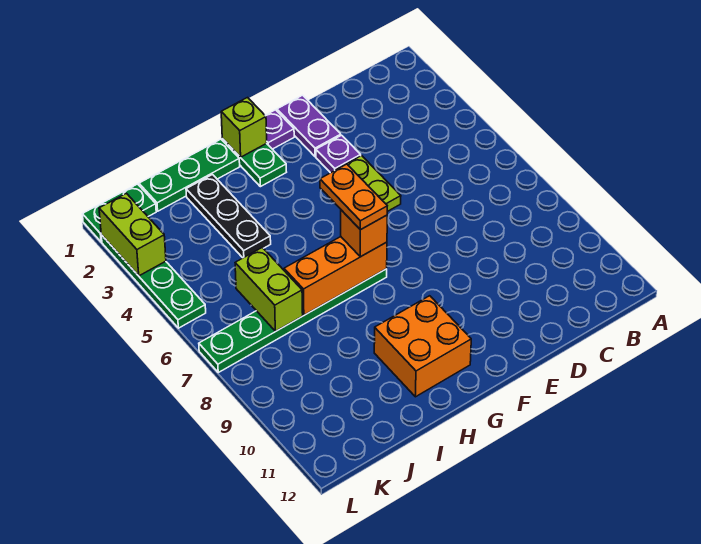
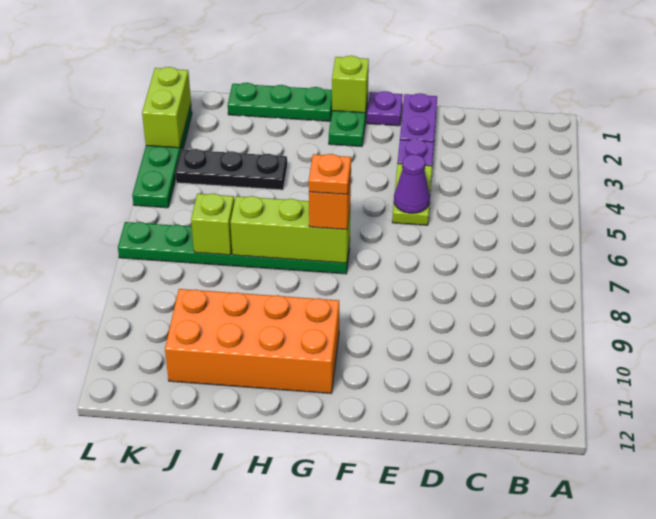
none -> purple 1x1 cone [394,154,430,213]
orange 1x2 plate [320,164,387,230] -> orange 1x1 plate [309,154,351,195]
orange 1x3 brick [284,237,387,315] -> lime 1x3 brick [230,196,350,263]
orange 2x2 brick [374,296,471,397] -> orange 2x4 brick [165,289,339,393]
black 1x3 plate [186,175,271,258] -> black 1x3 plate turned to [175,149,287,190]
lime 1x2 brick [235,247,303,331] -> lime 1x1 brick [191,194,234,255]
green 1x2 plate [82,184,156,242] -> none

